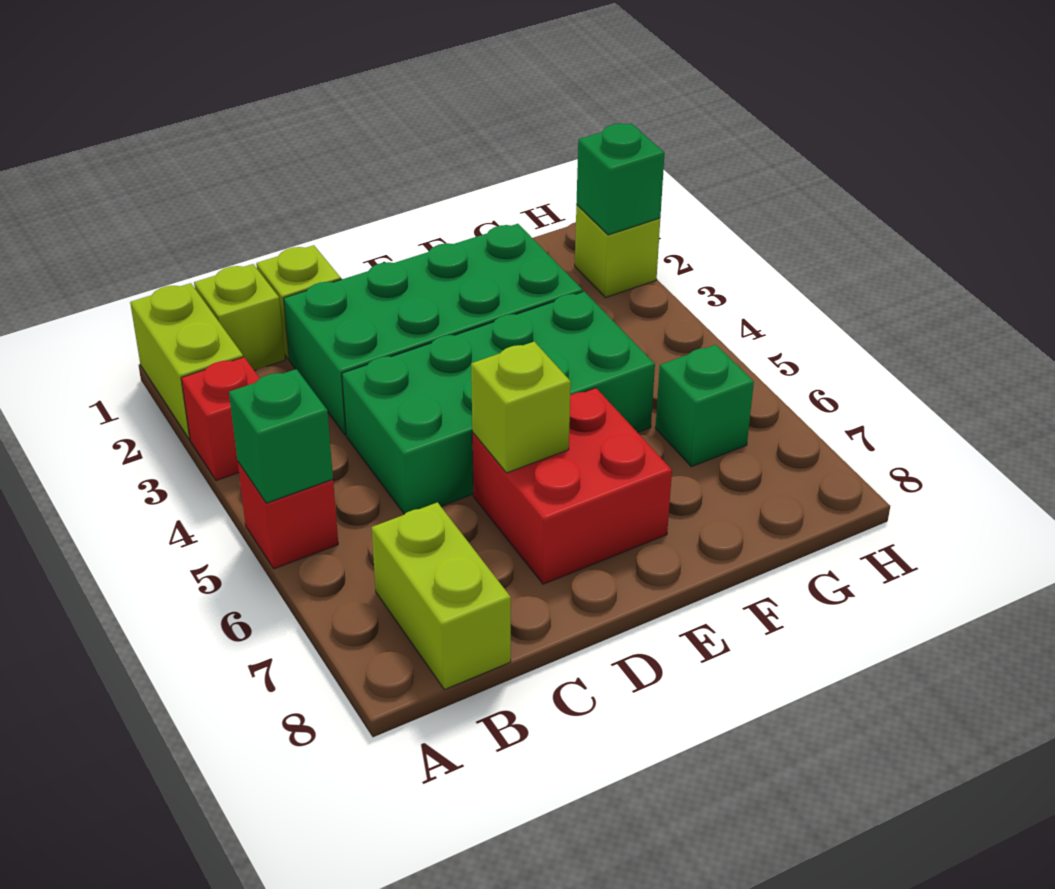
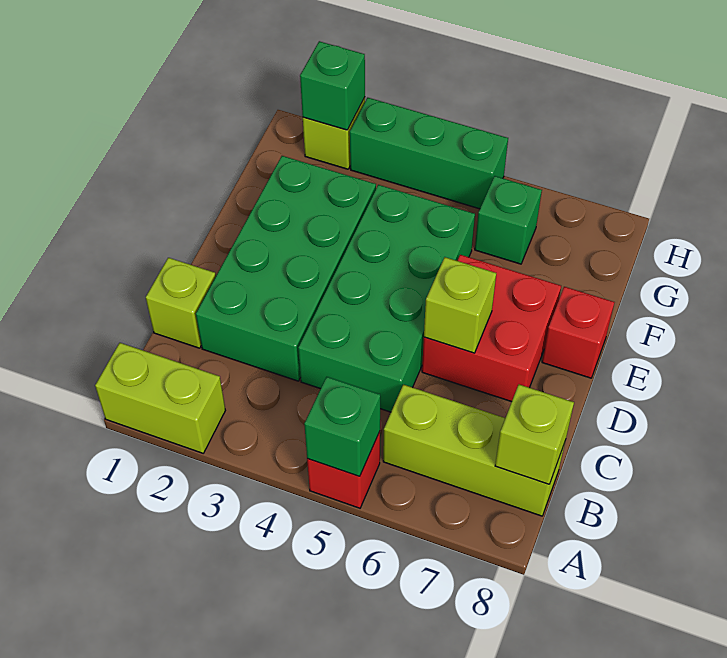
red 1x1 brick [181,357,260,481] -> red 1x1 brick moved to [542,287,615,378]
lime 1x1 brick [194,264,285,371] -> lime 1x1 brick moved to [495,385,574,484]
lime 1x2 brick [372,502,511,690] -> lime 1x3 brick [383,385,565,516]
none -> green 1x3 brick [350,98,508,209]

